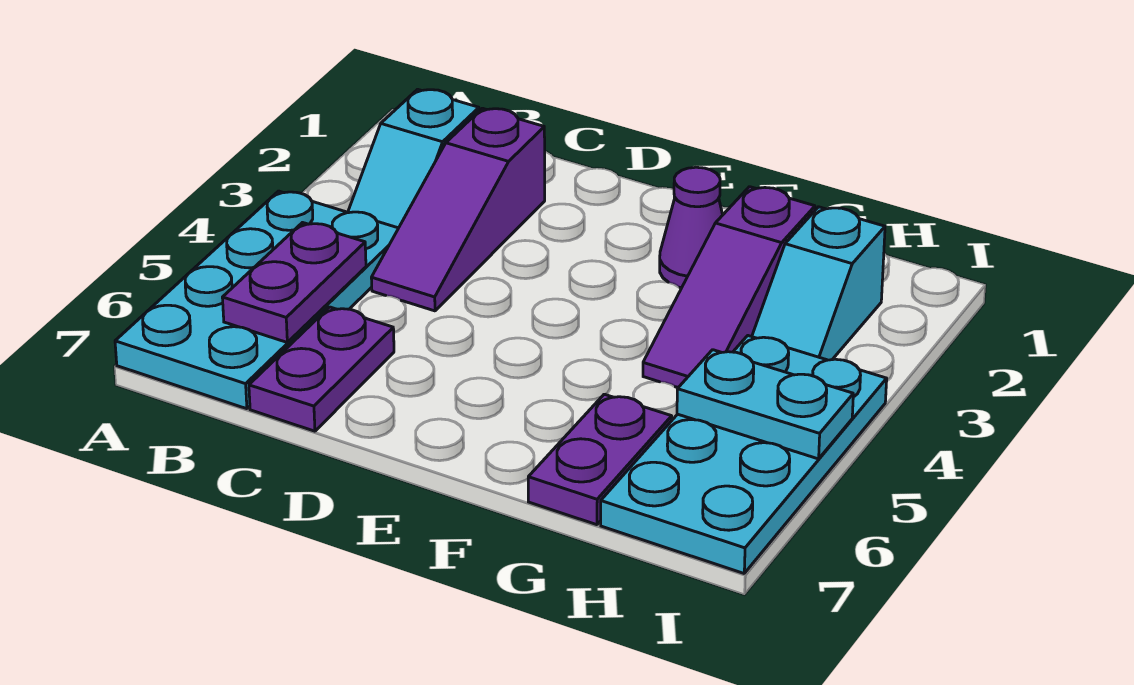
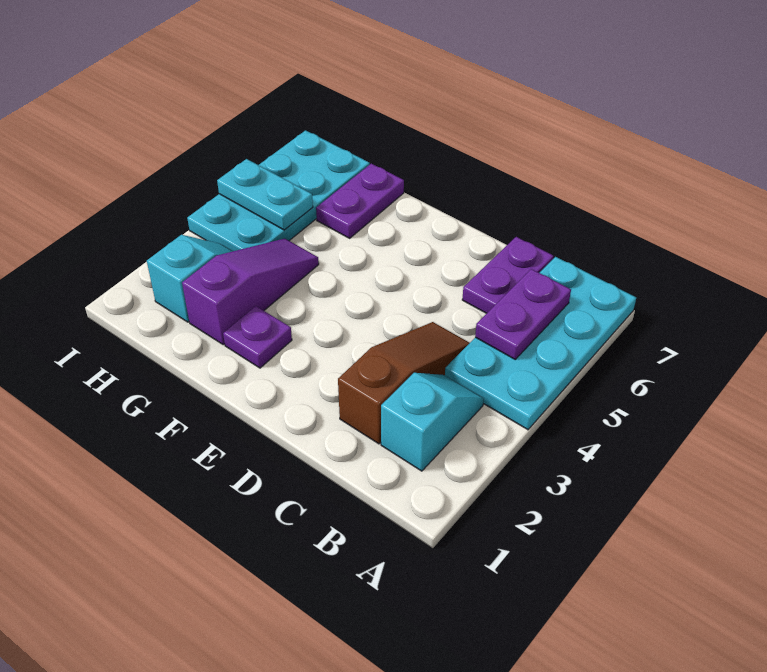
purple 1x3 slope [371,108,545,311] -> brown 1x3 slope [338,322,469,444]
purple 1x1 cone [660,167,723,288] -> purple 1x1 plate [223,306,292,368]

